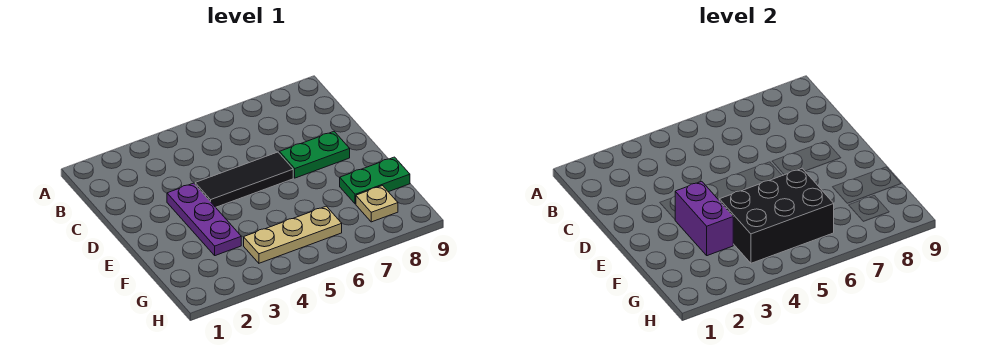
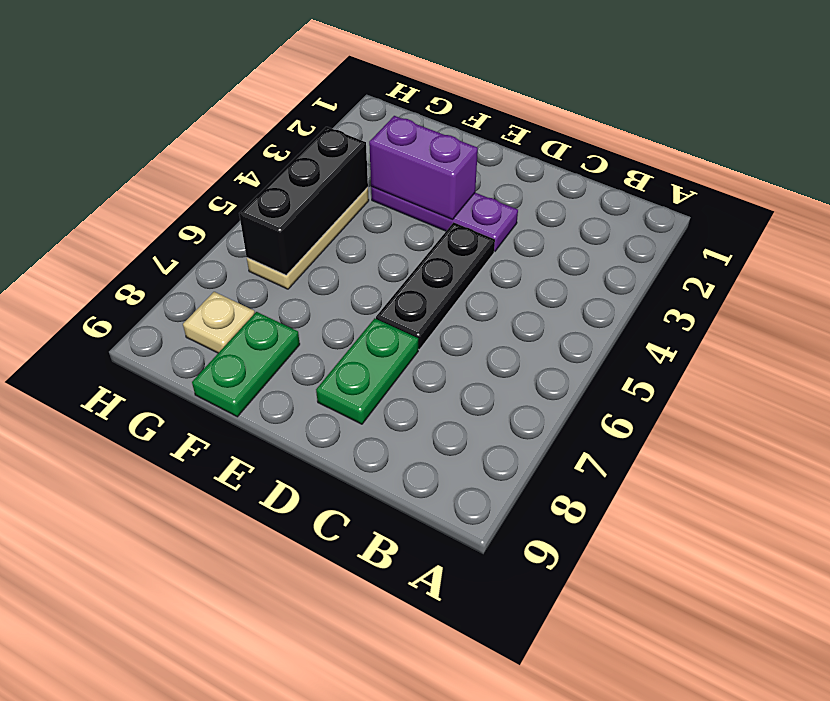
black 1x3 tile [195,152,293,207] -> black 1x3 plate [376,222,495,350]
black 2x3 brick [719,168,834,263] -> black 1x3 brick [239,127,368,275]

